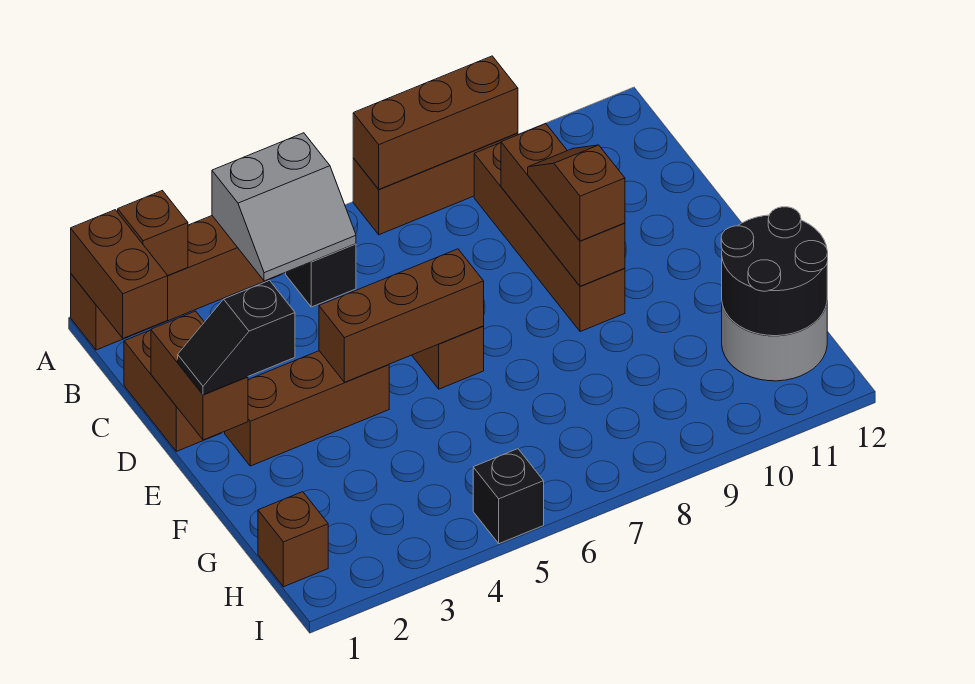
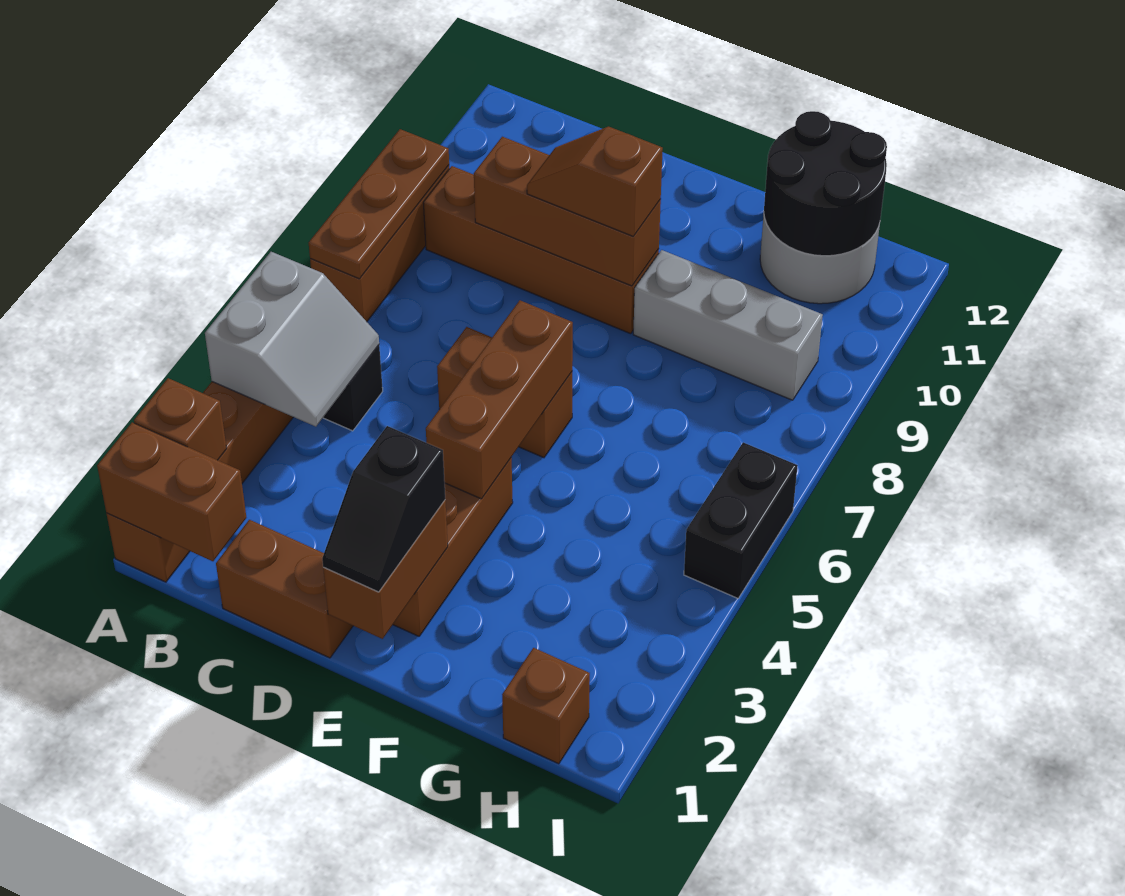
brown 1x3 brick [353,56,518,189] -> brown 1x3 plate [309,129,449,279]
brown 1x2 brick [151,311,248,440] -> brown 1x2 brick turned to [323,501,448,639]
none -> grey 1x3 brick [633,250,823,400]
black 1x1 brick [473,449,544,544] -> black 1x2 brick [684,442,798,598]

